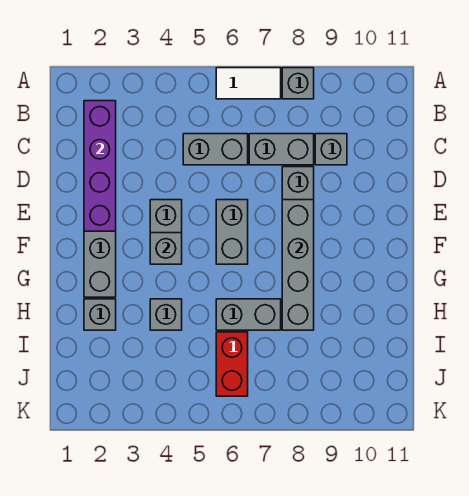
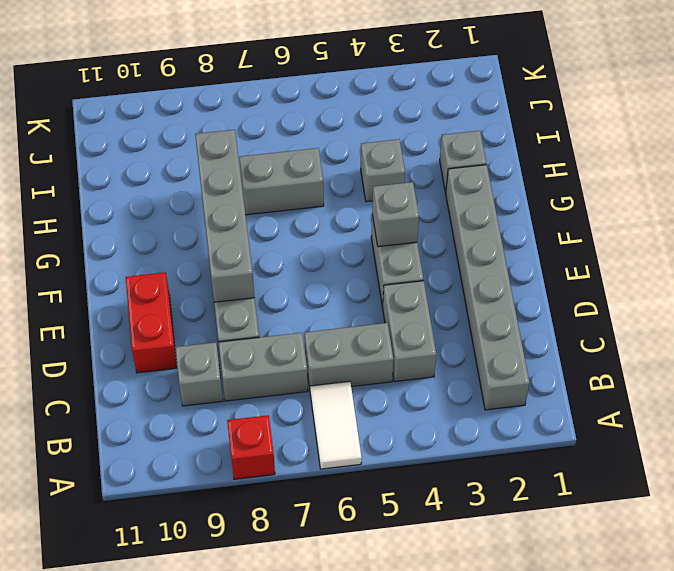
white 1x2 tile [216,68,281,99] -> white 1x2 tile turned to [310,381,362,469]
grey 1x1 brick [282,68,314,99] -> red 1x1 brick [227,415,275,479]
purple 1x4 brick [84,101,116,231] -> none
grey 1x2 brick [216,200,248,264] -> grey 1x2 brick moved to [383,281,436,382]
red 1x2 brick [216,332,248,396] -> red 1x2 brick moved to [126,272,177,373]

